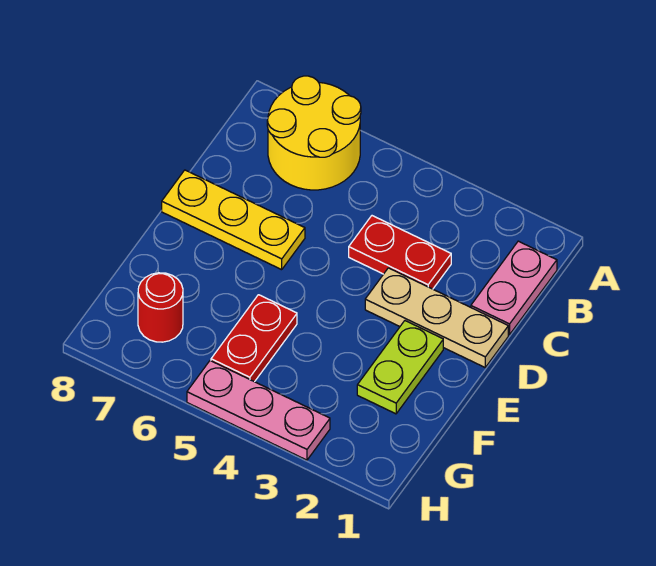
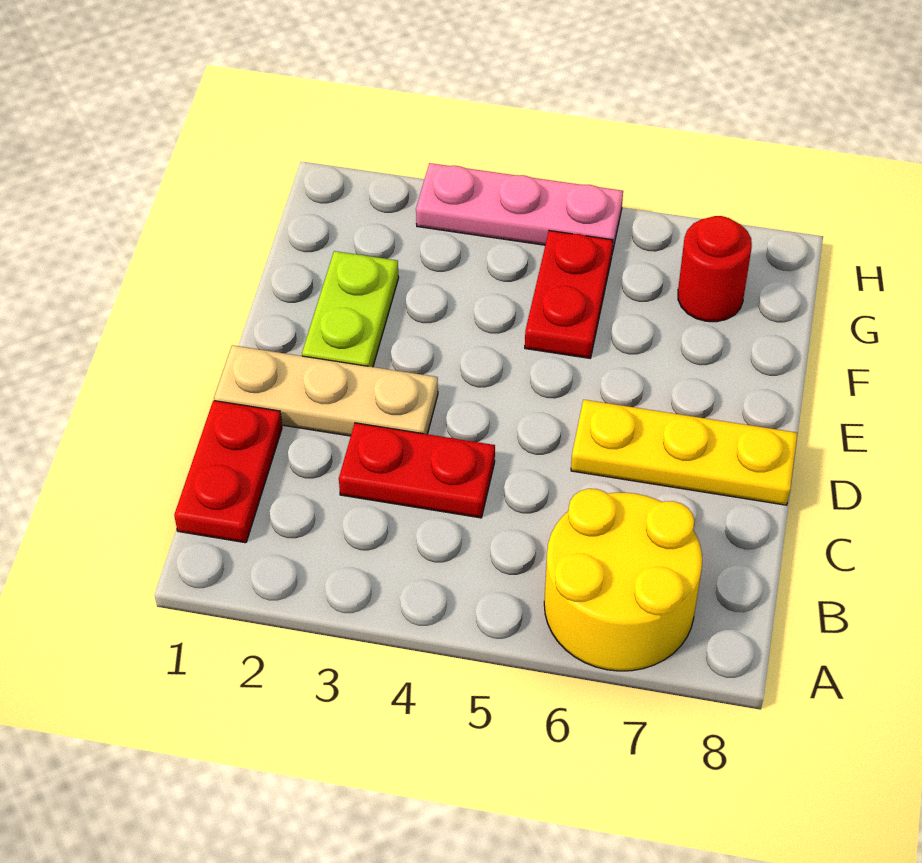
pink 1x2 plate [471,241,557,335] -> red 1x2 plate [174,401,282,543]

